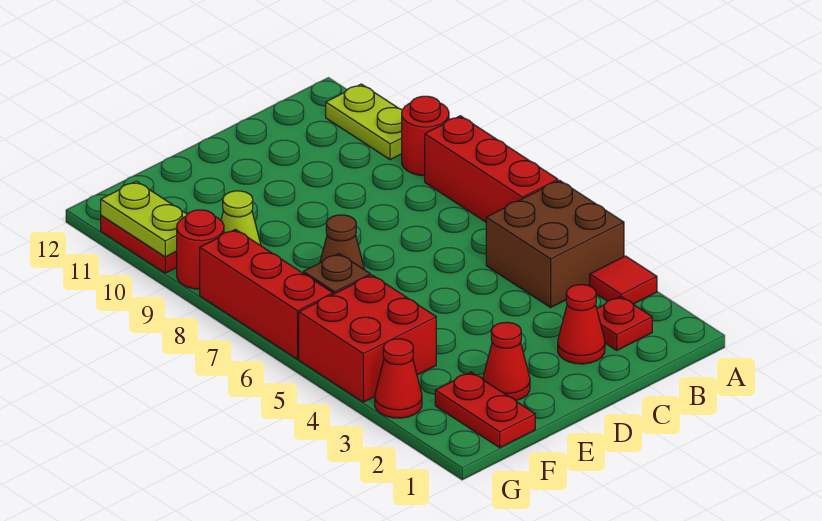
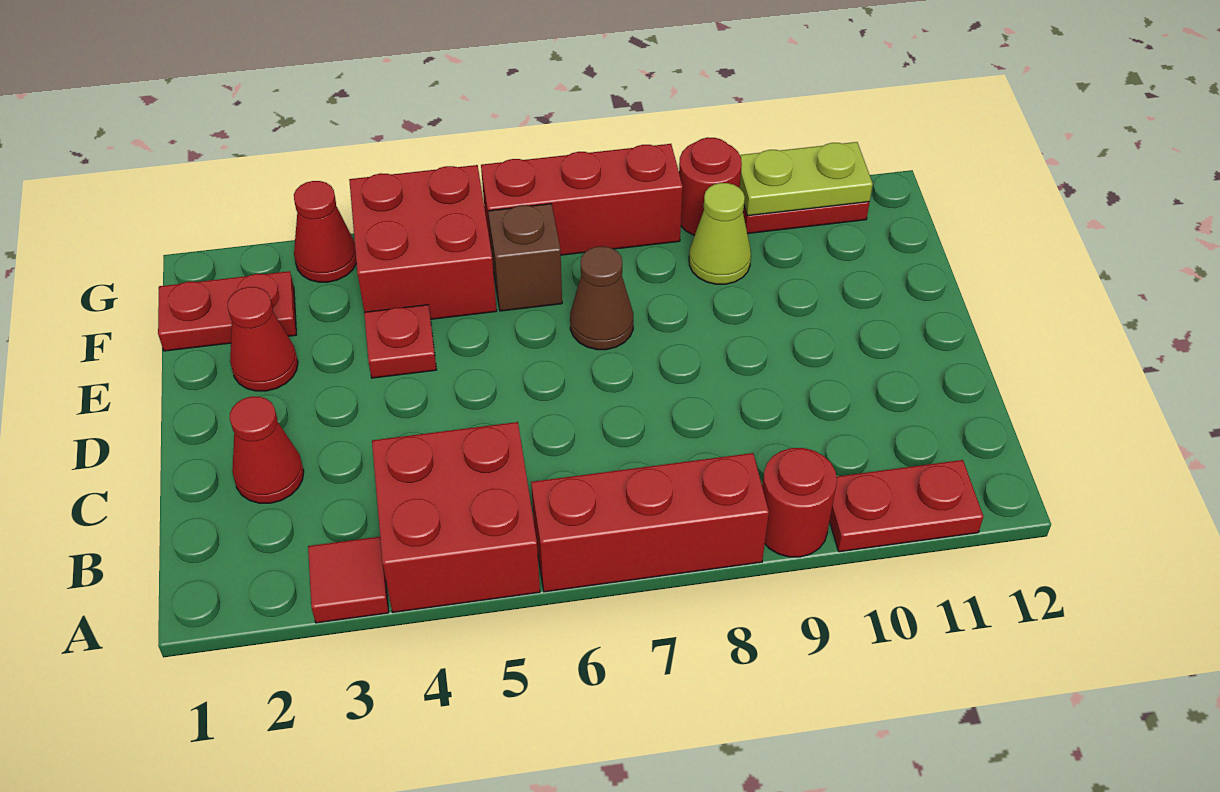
brown 2x2 brick [486,180,624,307] -> red 2x2 brick [372,422,540,612]
lime 1x2 plate [326,84,402,160] -> red 1x2 plate [830,460,983,552]
red 1x1 plate [597,297,652,350] -> red 1x1 plate moved to [364,305,437,378]

